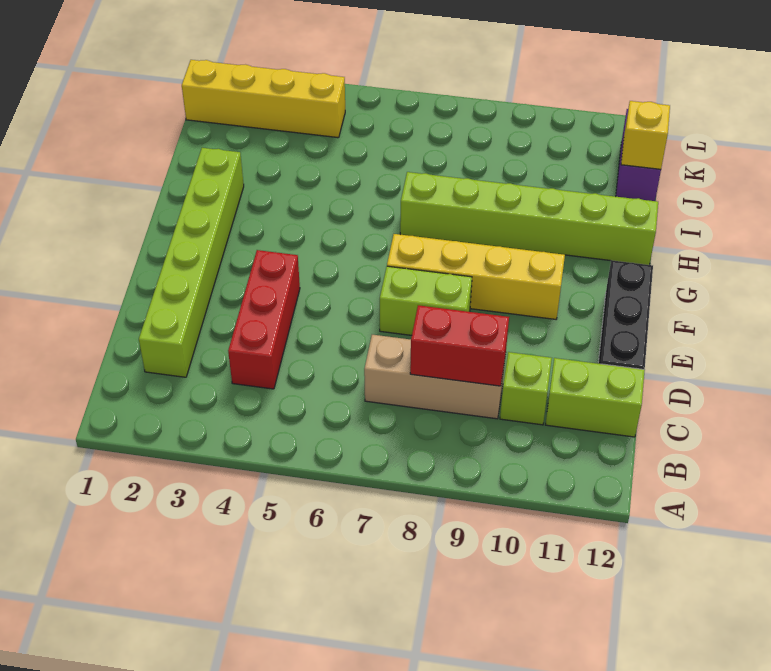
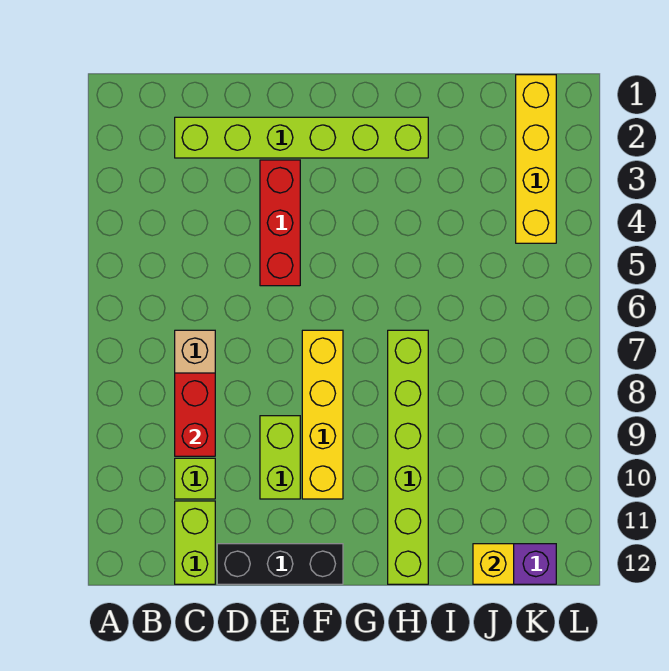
red 1x3 brick [228,250,300,389] -> red 1x3 brick turned to [260,160,300,286]
lime 1x2 brick [380,266,472,335] -> lime 1x2 brick moved to [260,416,300,499]

